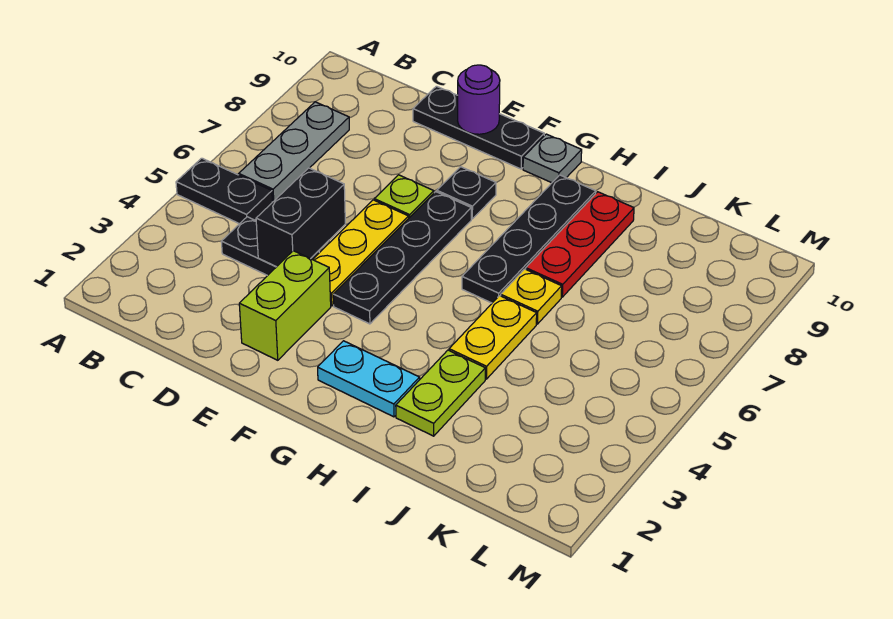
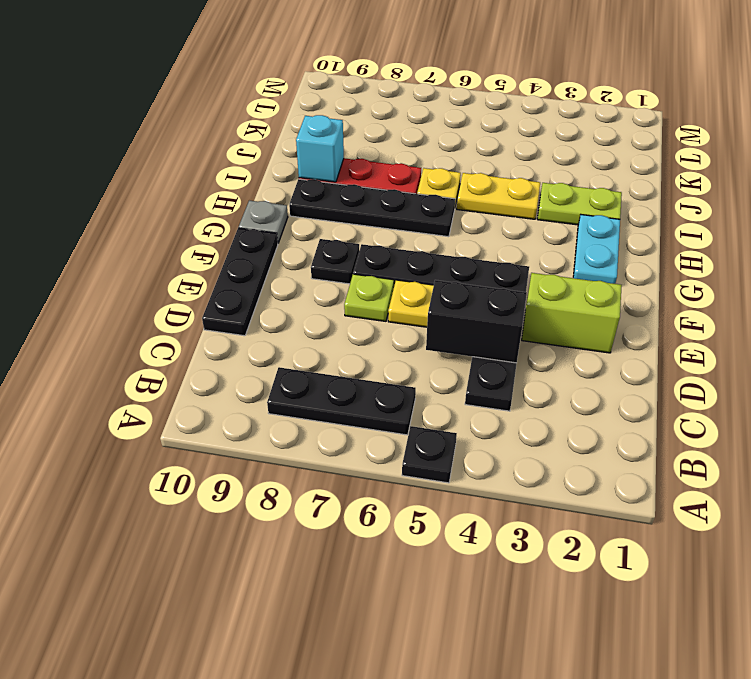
black 1x2 plate [176,158,272,224] -> black 1x1 plate [402,426,457,483]
grey 1x3 plate [239,102,349,202] -> black 1x3 plate [267,367,416,435]
purple 1x1 round brick [458,65,500,134] -> none
none -> cyan 1x1 brick [296,115,344,182]

